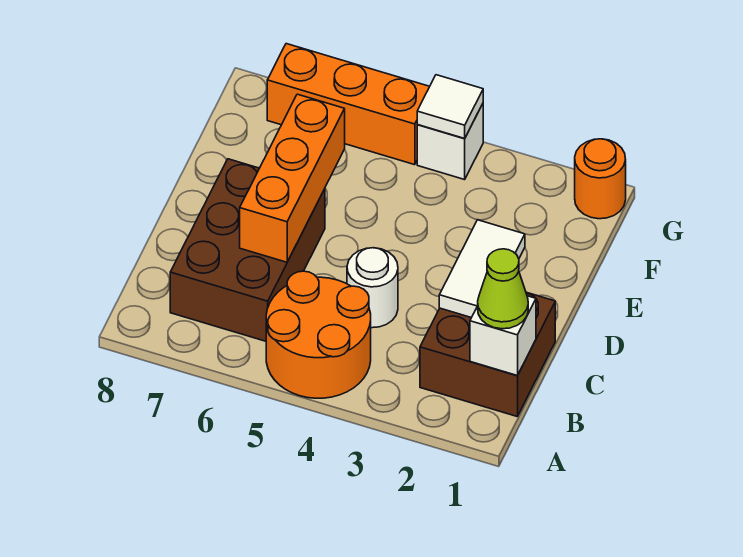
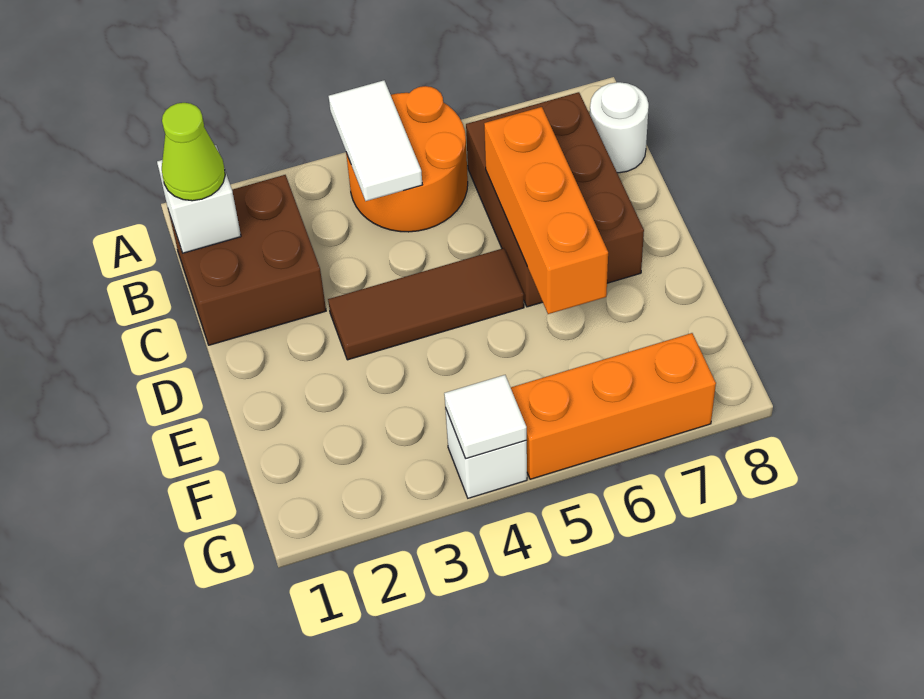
white 1x2 tile [439,220,525,318] -> white 1x2 tile moved to [329,80,422,201]
white 1x1 round brick [347,248,398,328] -> white 1x1 round brick moved to [590,82,649,173]
none -> brown 1x3 tile [328,248,524,360]
orange 1x1 round brick [575,139,626,219] -> none

